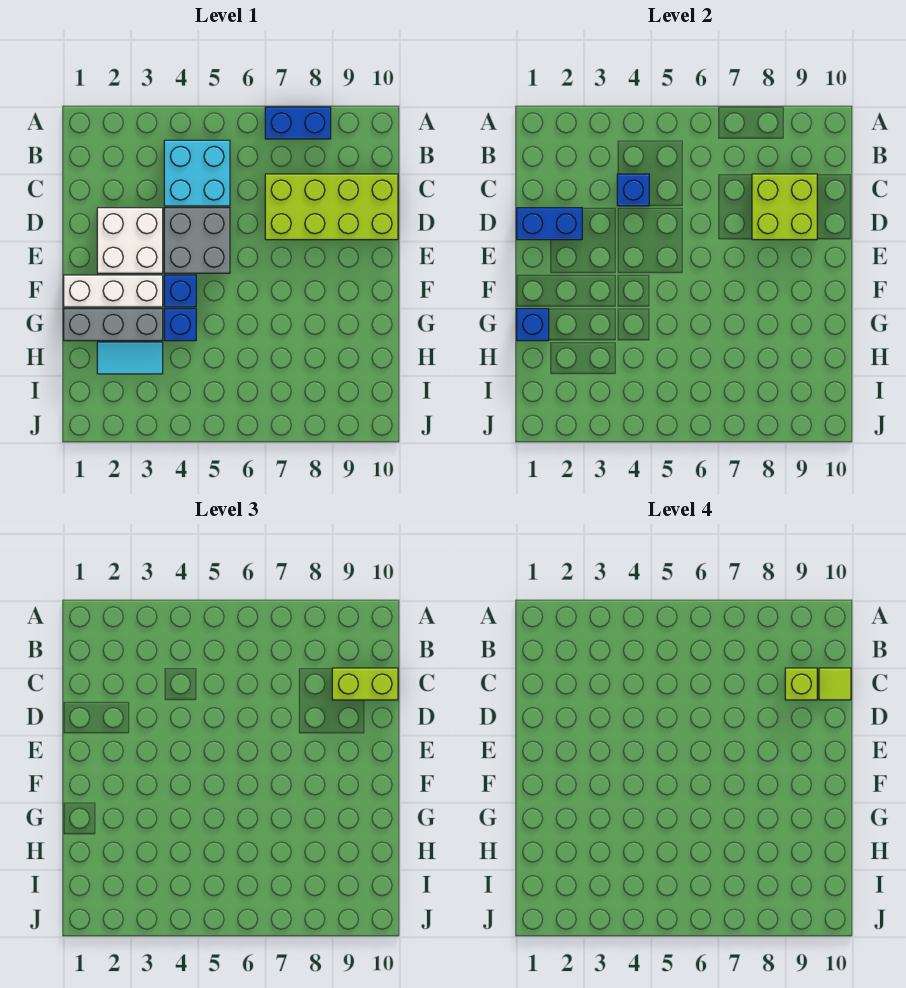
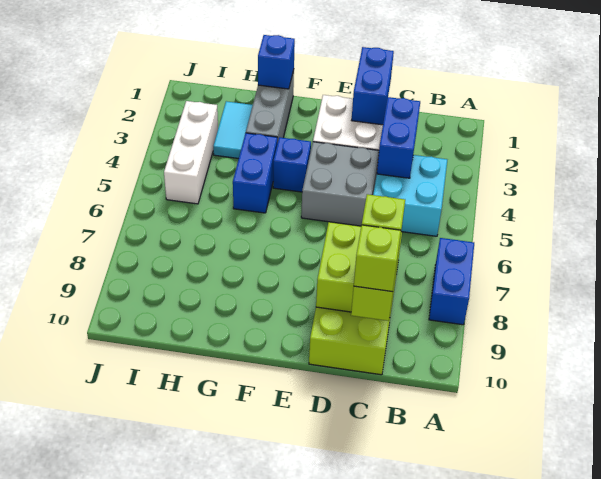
blue 1x1 brick [617,174,649,206] -> blue 1x2 brick [377,97,420,178]
lime 1x1 tile [819,668,851,700] -> lime 1x1 brick [354,225,401,292]
white 1x3 brick [64,275,163,307] -> white 1x3 brick moved to [164,101,218,204]
blue 1x1 brick [164,309,196,341] -> blue 1x2 brick [233,133,277,213]

